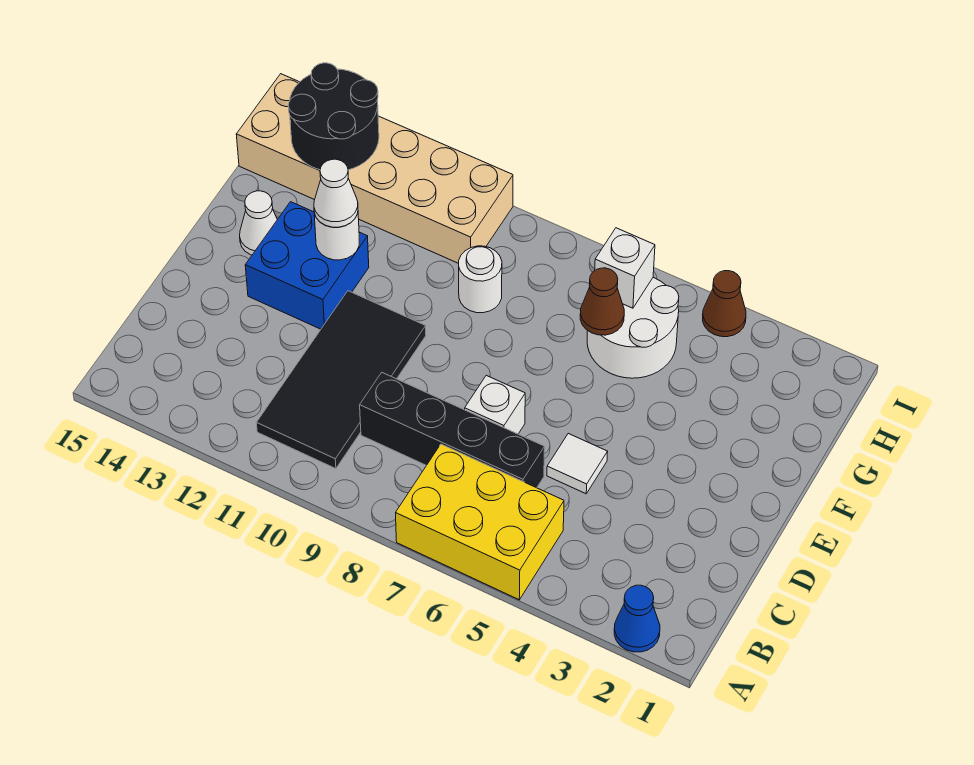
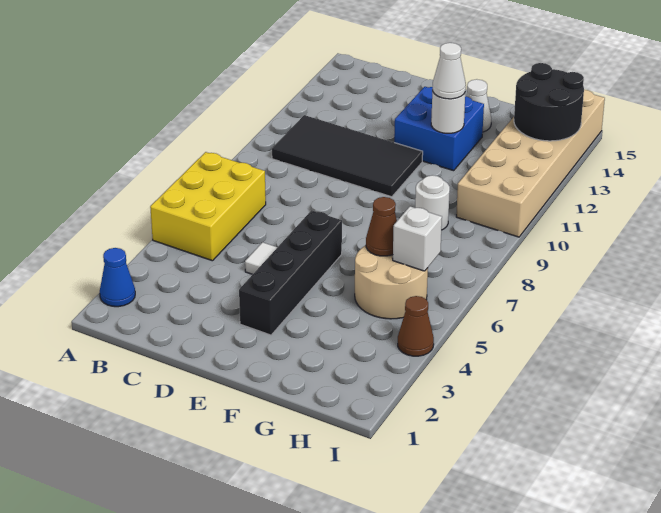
black 1x4 brick [360,373,545,488] -> black 1x4 brick moved to [239,210,342,335]
white 1x1 brick [465,375,525,434] -> none
white 2x2 round brick [587,278,679,378] -> tan 2x2 round brick [355,245,428,319]

